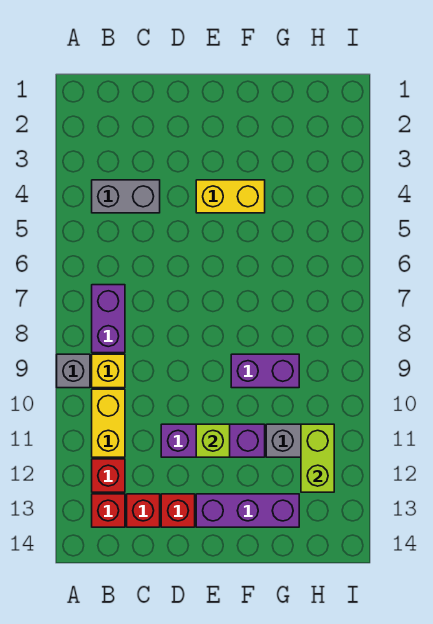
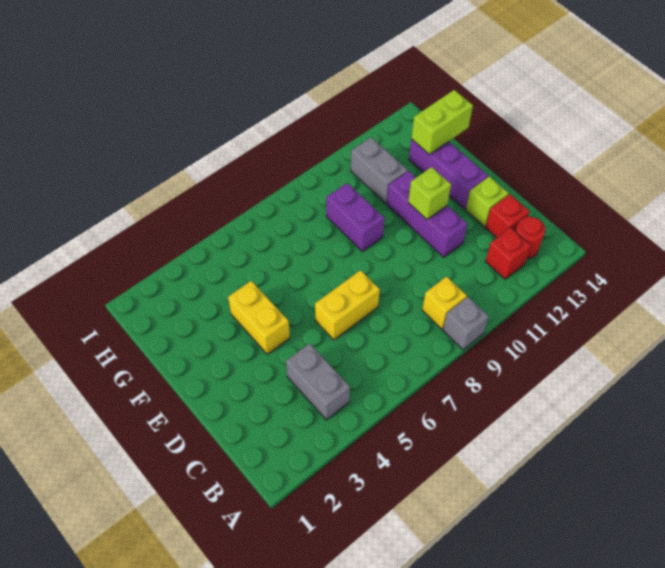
purple 1x2 brick [92,285,125,353] -> none
yellow 1x2 brick [92,389,125,457] -> yellow 1x2 brick moved to [315,270,380,340]
red 1x1 brick [92,494,125,527] -> red 1x1 round brick [516,217,545,259]
red 1x1 brick [161,494,195,527] -> lime 1x1 brick [466,176,509,227]
lime 1x2 brick [301,424,334,492] -> lime 1x2 brick moved to [411,90,473,154]

